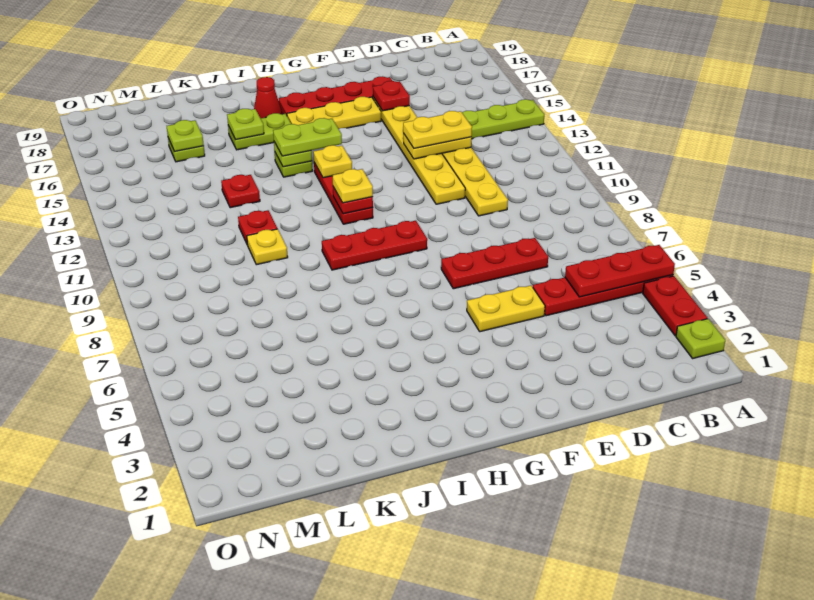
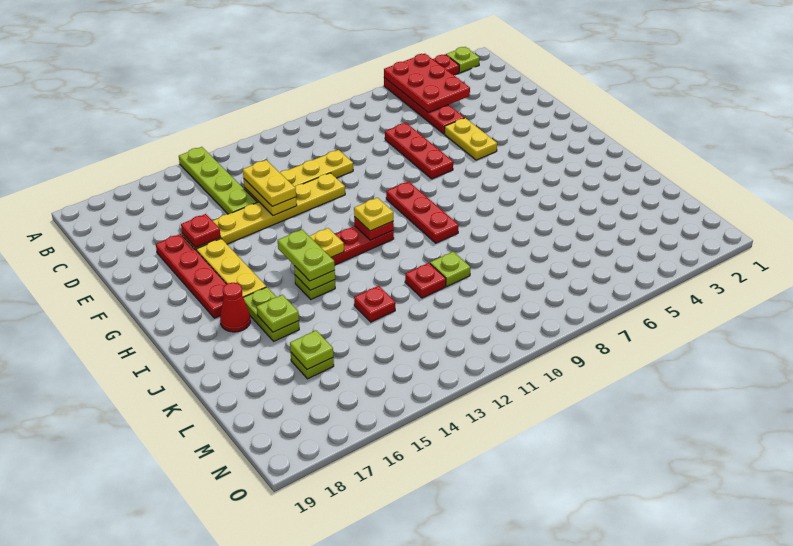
red 1x3 plate [565,245,675,297] -> red 2x3 plate [384,54,470,113]
yellow 1x1 plate [247,229,288,265] -> lime 1x1 plate [430,252,470,286]

